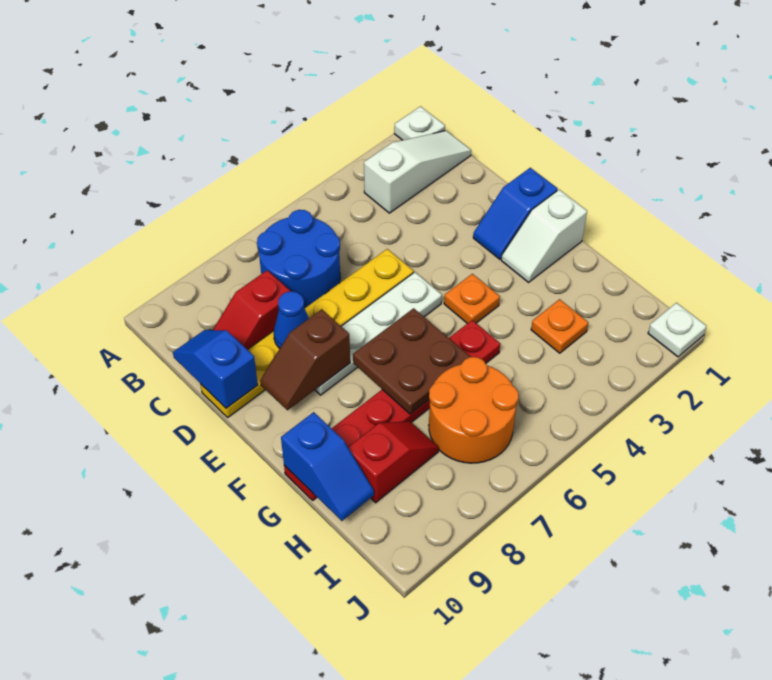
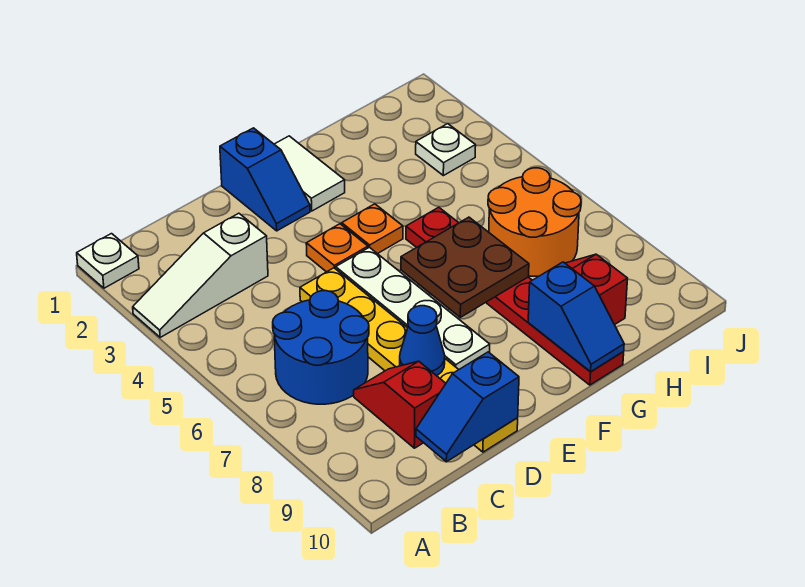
white 1x3 slope [364,131,471,213] -> white 1x3 slope turned to [133,213,268,337]
red 1x2 slope [213,270,291,350] -> red 1x2 slope turned to [354,361,446,448]
brown 1x2 slope [260,309,350,410] -> none
white 1x2 slope [501,190,587,282] -> white 1x2 tile [274,136,345,211]
blue 1x2 slope [281,412,374,521] -> blue 1x2 slope turned to [528,262,624,372]
orange 1x1 plate [531,299,588,353] -> orange 1x1 plate moved to [306,224,368,272]
white 1x1 plate [648,303,706,357] -> white 1x1 plate moved to [416,124,476,176]

